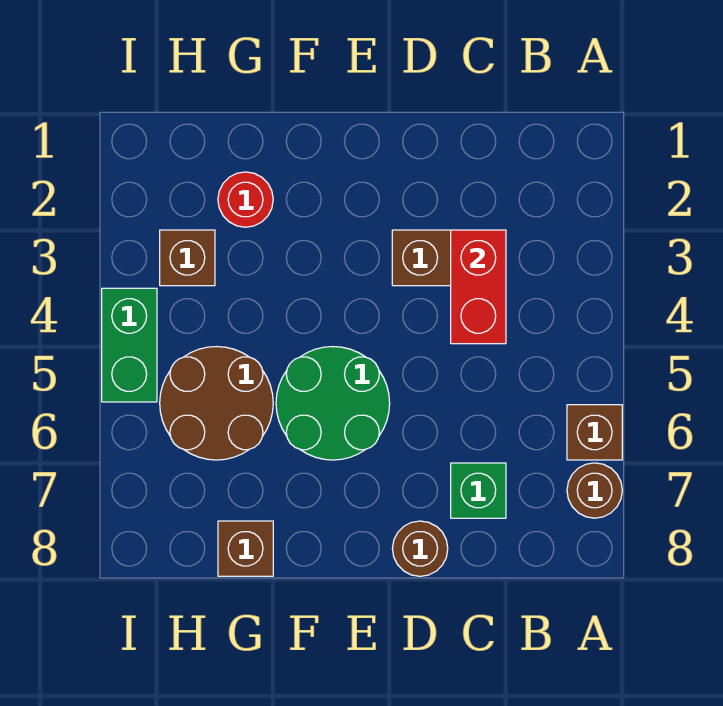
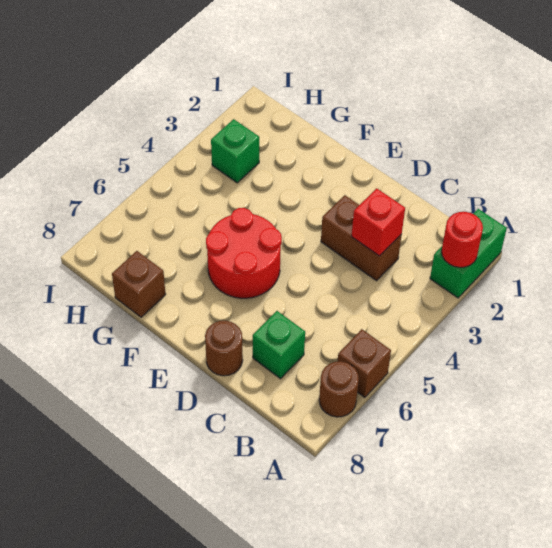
red 1x2 brick [451,230,506,344] -> red 1x1 brick [351,188,405,256]
green 2x2 round brick [276,347,390,460] -> red 2x2 round brick [206,208,282,298]
red 1x1 round brick [218,172,273,227] -> red 1x1 round brick moved to [442,212,483,267]
brown 2x2 round brick [160,347,273,460] -> none
brown 1x1 brick [160,230,215,286] -> green 1x1 brick [211,119,259,183]
green 1x2 brick [102,288,157,402] -> green 1x2 brick moved to [430,209,507,298]

